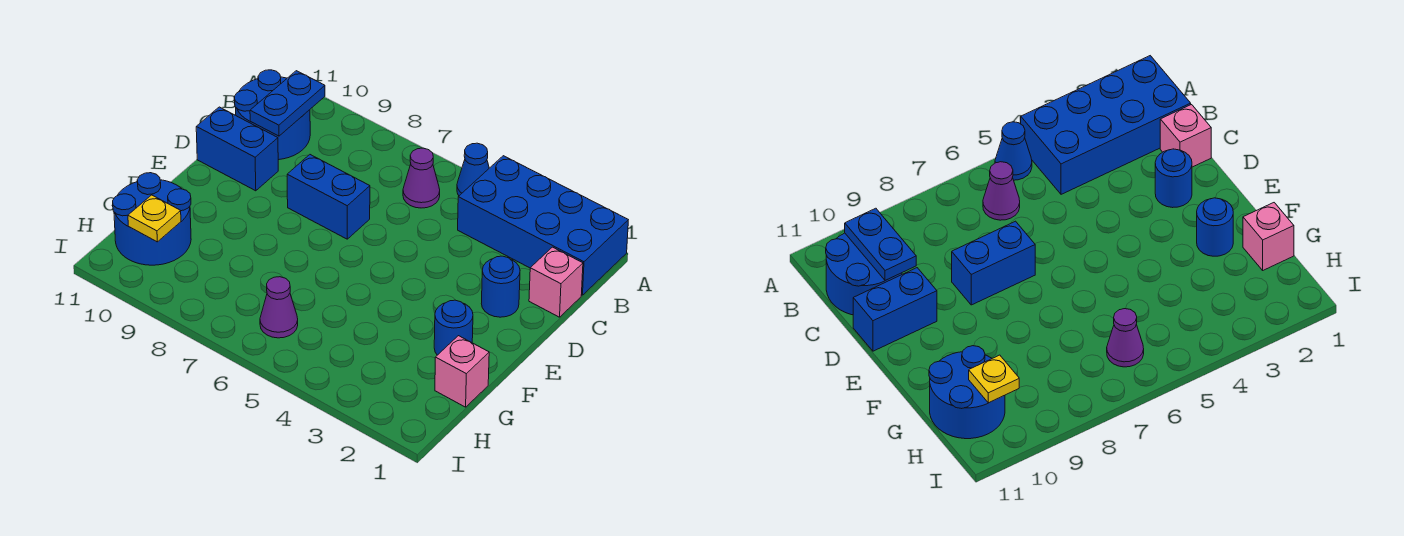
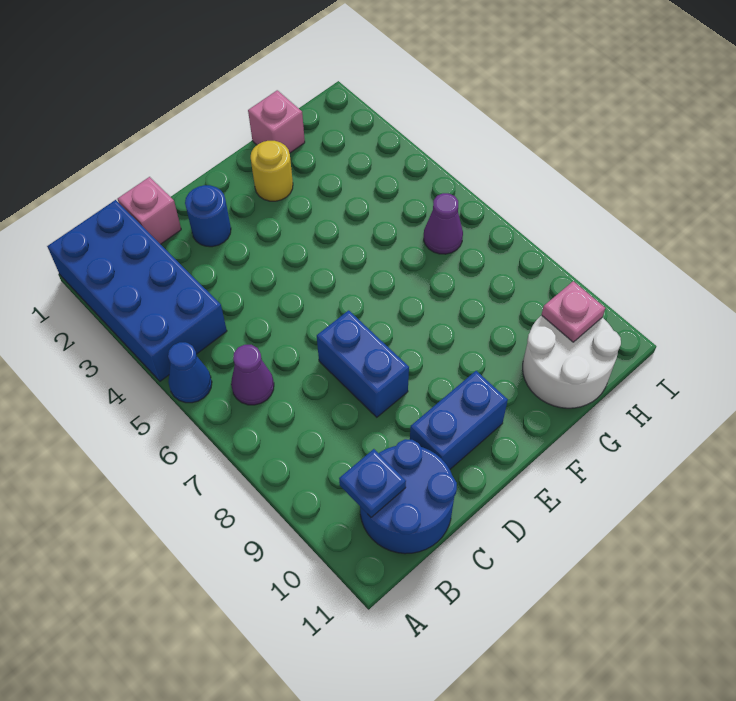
blue 1x2 plate [250,71,325,136] -> blue 1x1 plate [339,449,406,517]
blue 1x2 brick [196,107,278,191] -> blue 1x2 brick turned to [410,371,508,469]
blue 1x1 round brick [434,300,473,355] -> yellow 1x1 round brick [251,141,293,201]
blue 2x2 round brick [113,173,191,265] -> white 2x2 round brick [523,315,621,408]
yellow 1x1 plate [128,195,181,242] -> pink 1x1 plate [542,281,605,342]

